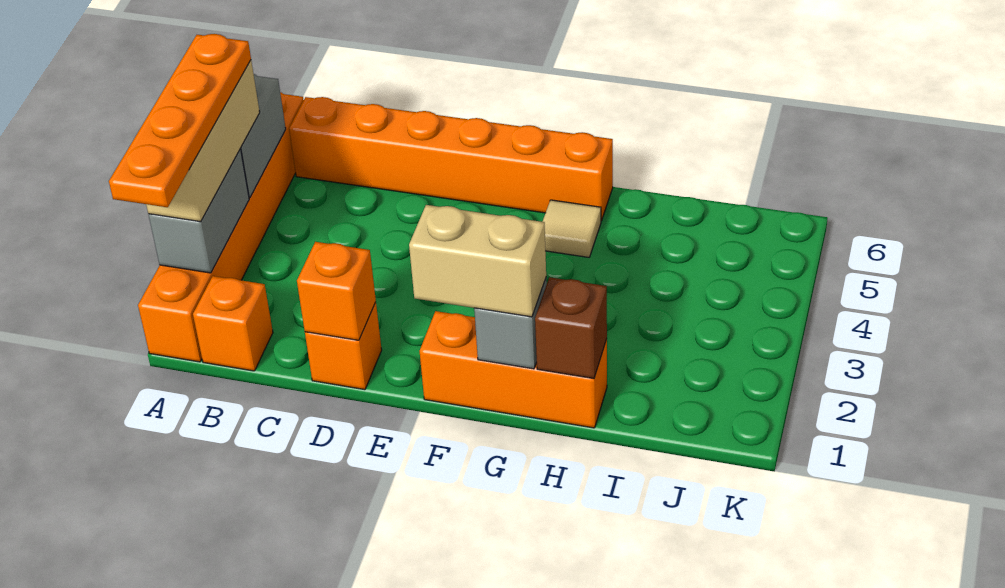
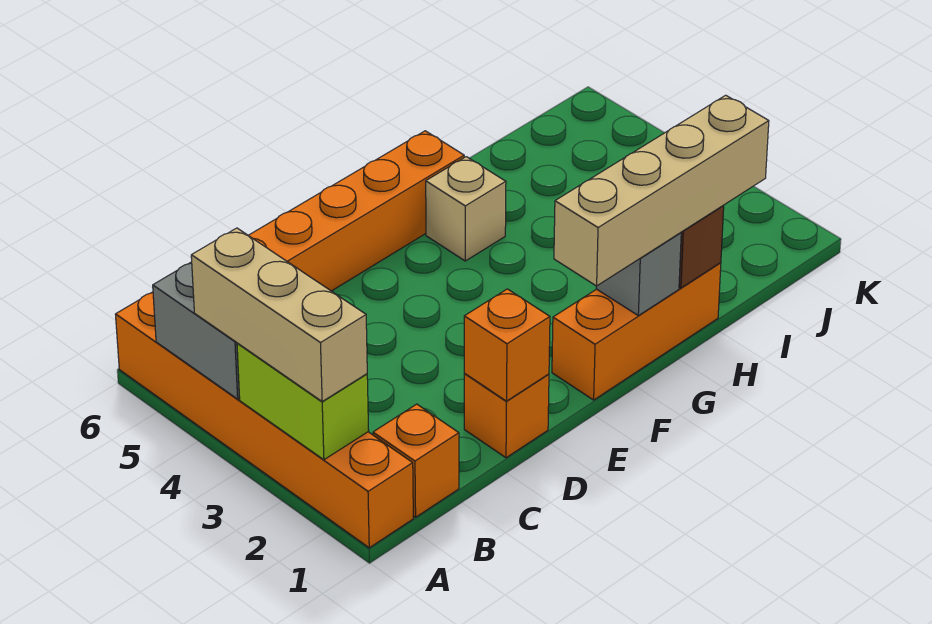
orange 1x4 plate [109,34,251,207] -> none
grey 1x2 brick [148,149,249,273] -> lime 1x2 brick [237,343,369,460]
tan 1x2 brick [409,205,546,317] -> tan 1x4 brick [554,95,769,286]
tan 1x1 tile [542,200,601,257] -> tan 1x1 brick [426,157,506,261]

